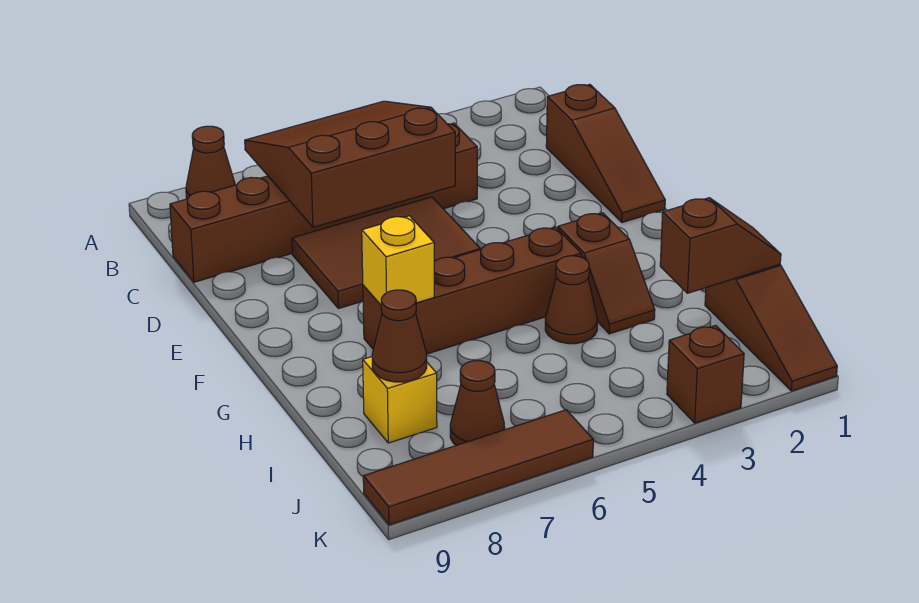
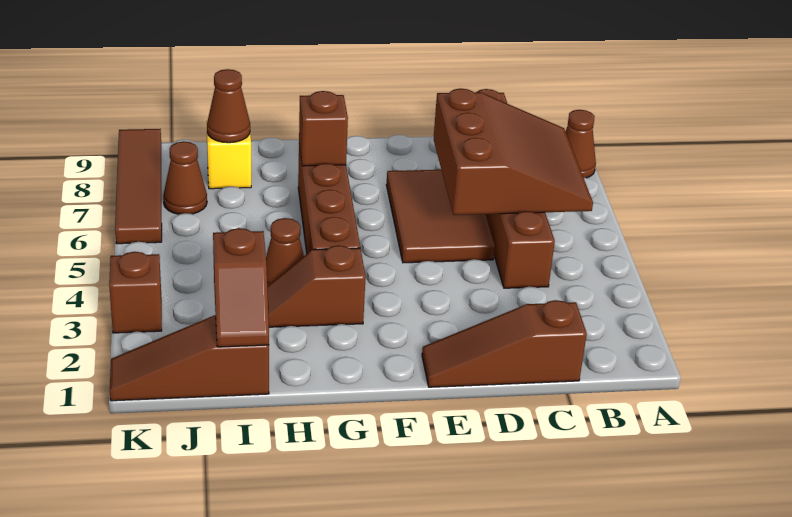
yellow 1x1 brick [362,216,434,305] -> brown 1x1 brick [299,91,348,166]

